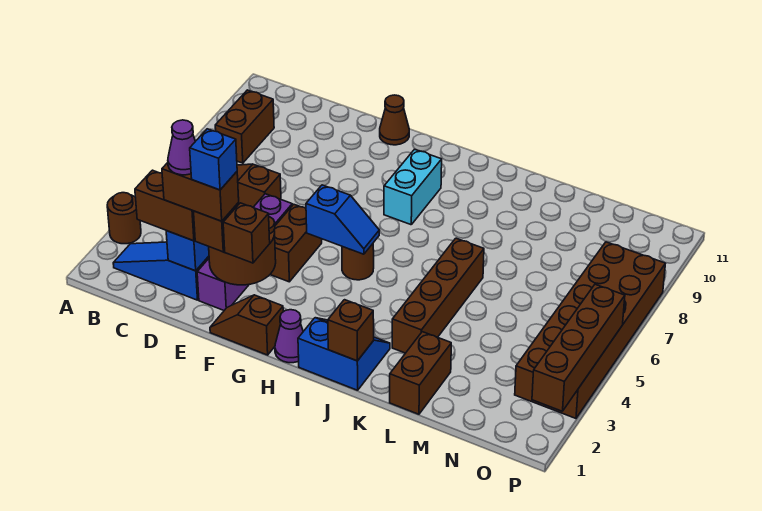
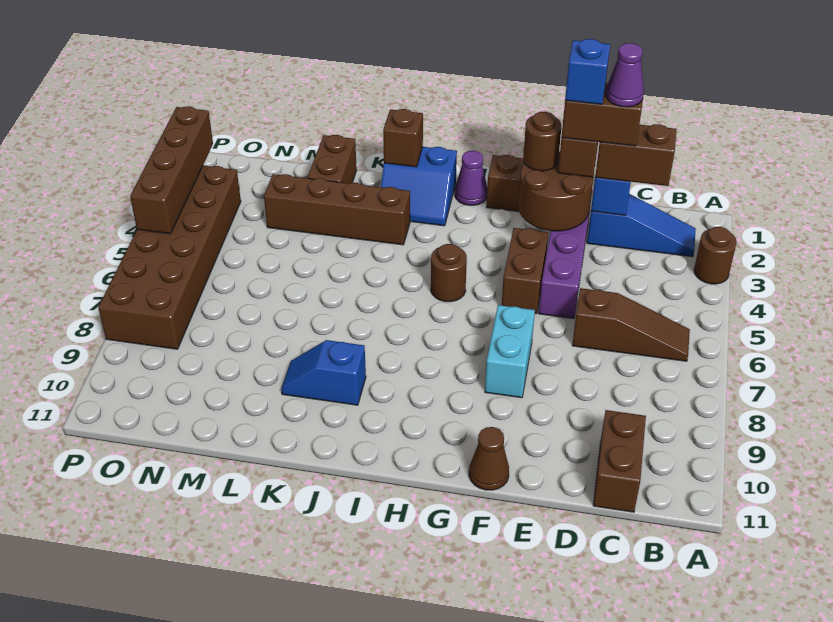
brown 1x2 brick [215,90,274,163] -> brown 1x2 brick moved to [593,410,646,512]
brown 1x1 brick [223,203,270,263] -> brown 1x1 round brick [523,112,562,171]
blue 1x2 slope [306,185,379,254] -> blue 1x2 slope moved to [281,340,366,405]
cyan 1x2 brick [384,149,442,225] -> cyan 1x2 brick moved to [485,305,535,398]
brown 1x4 brick [392,238,484,353] -> brown 1x4 brick turned to [264,174,410,245]

